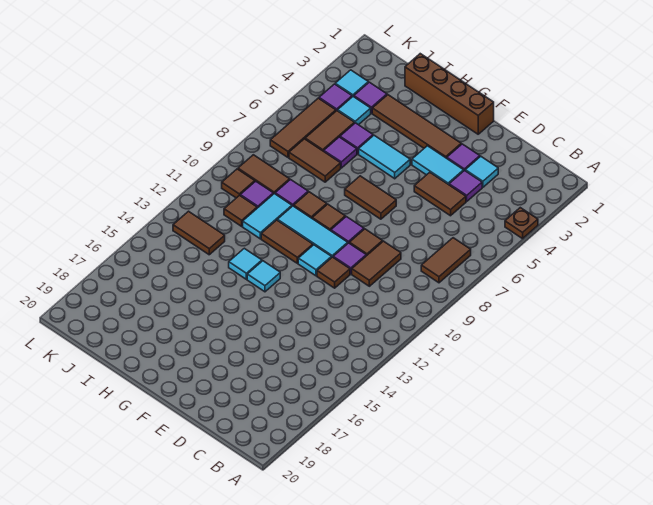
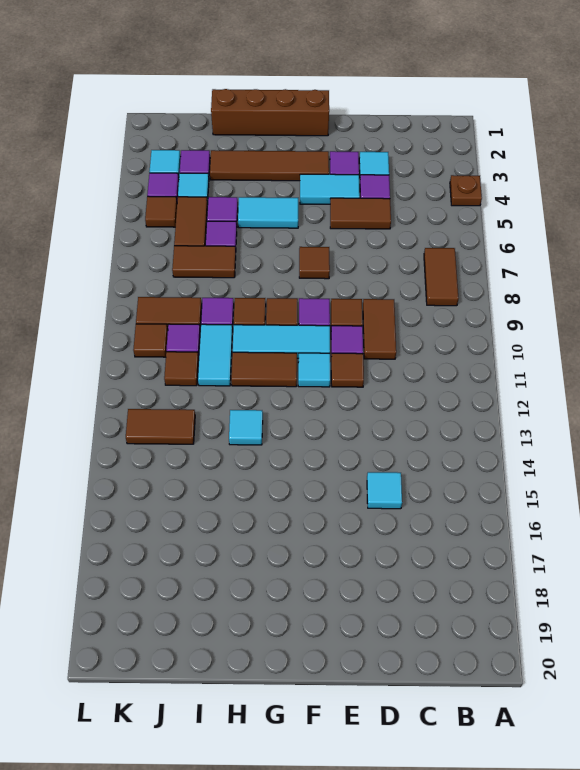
brown 1x2 tile [345,176,396,219] -> brown 1x1 tile [299,247,330,279]
cyan 1x1 tile [247,261,280,292] -> cyan 1x1 tile moved to [367,472,402,509]
brown 1x3 tile [270,98,336,157] -> brown 1x1 tile [145,196,177,227]

